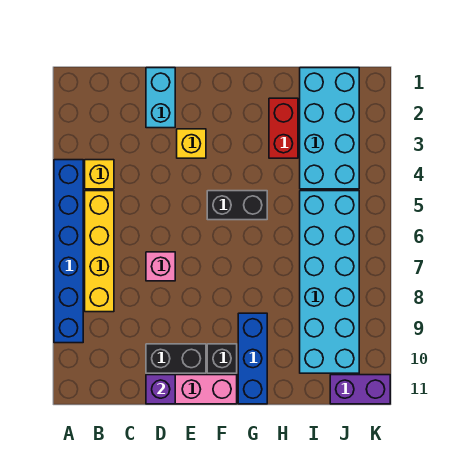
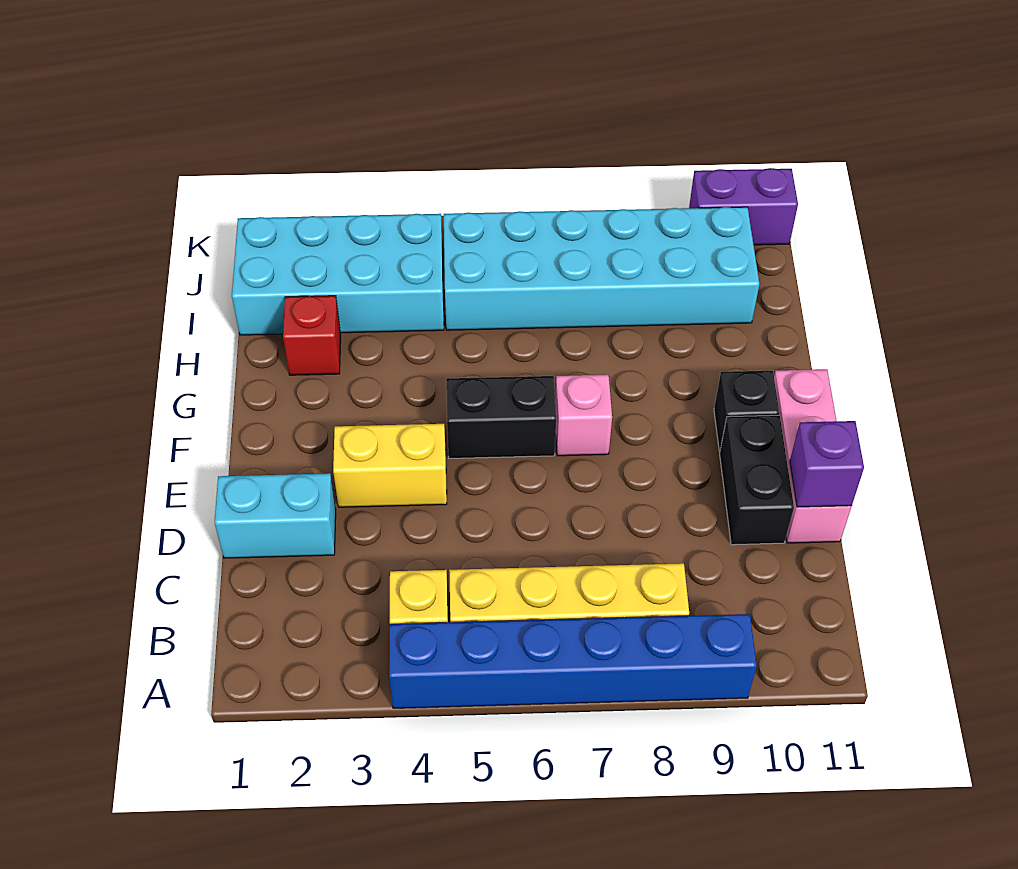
pink 1x1 brick [146,252,175,281] -> pink 1x1 brick moved to [555,375,612,456]
yellow 1x1 brick [177,129,206,158] -> yellow 1x2 brick [333,424,447,507]
black 1x2 brick [207,191,267,220] -> black 1x2 brick turned to [446,376,556,458]
blue 1x3 brick [238,313,267,404] -> none
red 1x2 brick [269,98,298,158] -> red 1x1 brick [283,296,341,375]
purple 1x2 brick [330,375,390,404] -> purple 1x2 brick turned to [689,168,798,245]

